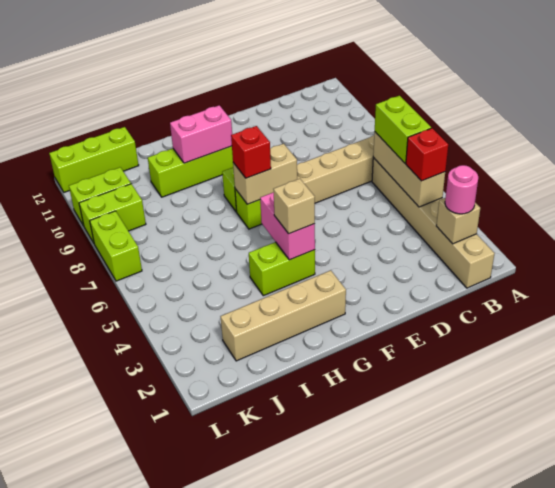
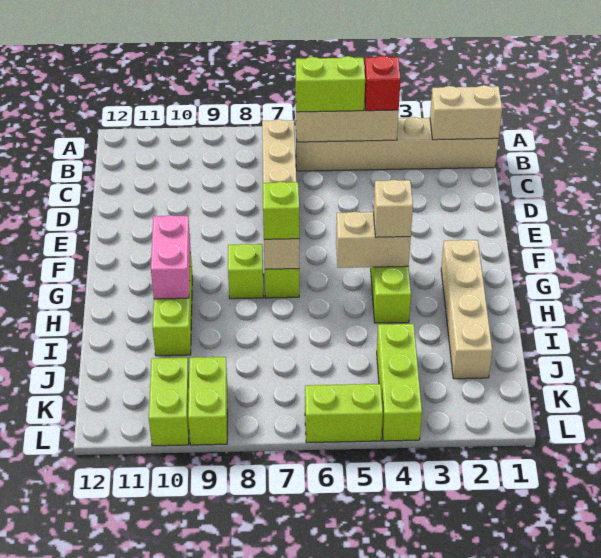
tan 1x1 brick [436,198,480,244] -> tan 1x2 brick [430,85,502,140]
pink 1x1 round brick [445,165,478,214] -> none
pink 1x2 brick [260,192,315,260] -> tan 1x2 brick [336,212,411,268]
red 1x1 brick [231,126,271,178] -> lime 1x1 brick [263,182,299,239]
lime 1x3 brick [49,127,139,192] -> lime 1x3 brick moved to [377,324,422,441]
lime 1x2 brick [90,211,142,281] -> lime 1x2 brick moved to [305,384,383,443]

